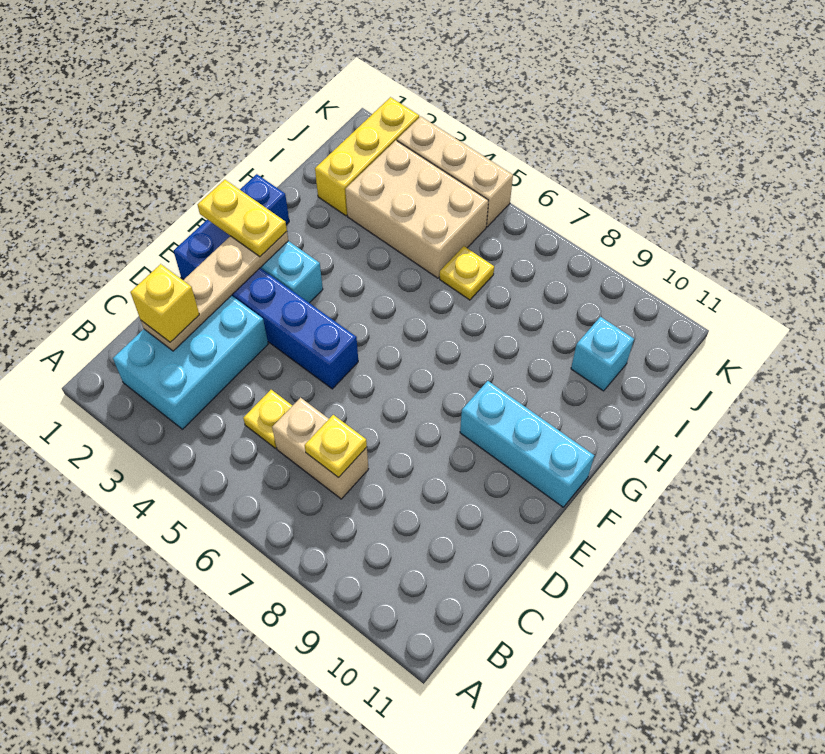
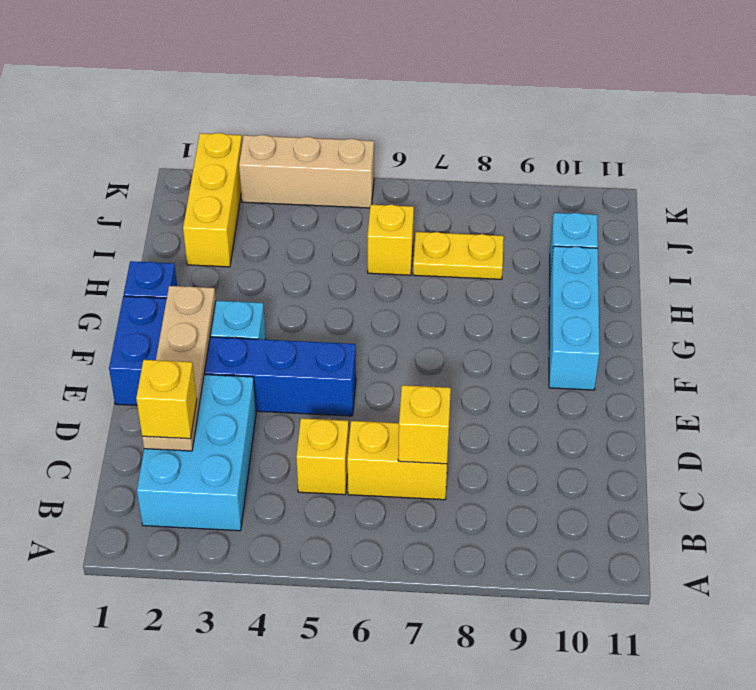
yellow 1x1 plate [243,390,292,448] -> yellow 1x1 brick [296,418,349,495]
tan 1x2 brick [272,398,368,499] -> yellow 1x2 brick [347,421,448,500]
yellow 1x1 plate [305,415,367,478] -> yellow 1x1 brick [398,385,451,464]
yellow 1x2 plate [198,180,287,257] -> yellow 1x2 plate moved to [413,232,504,279]
cyan 1x3 brick [460,381,594,507] -> cyan 1x3 brick turned to [549,246,600,390]
tan 2x3 brick [345,140,488,278] -> none
yellow 1x1 plate [440,246,494,300] -> yellow 1x1 brick [367,204,414,275]

